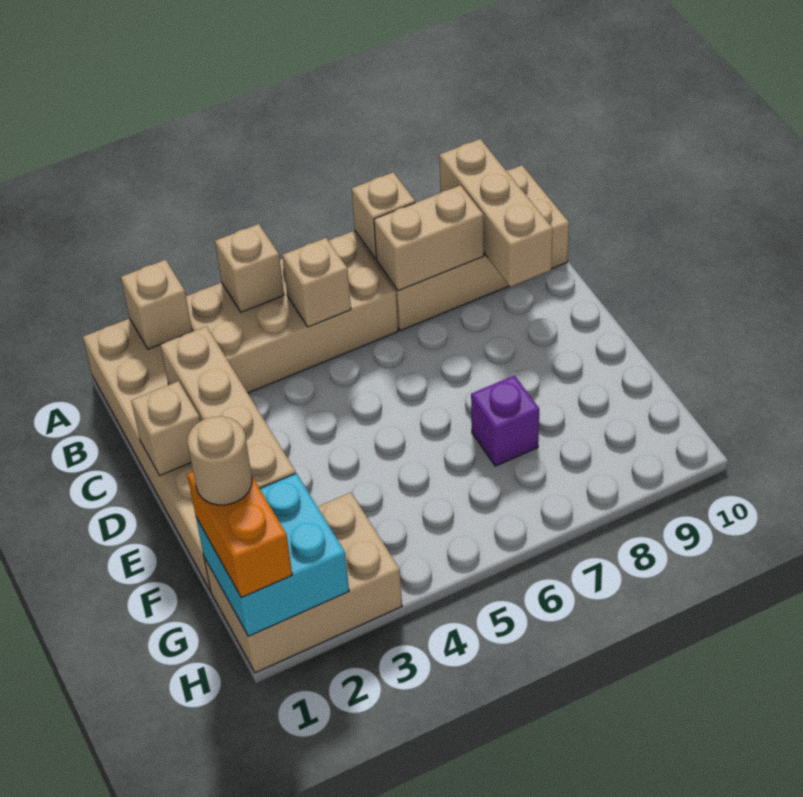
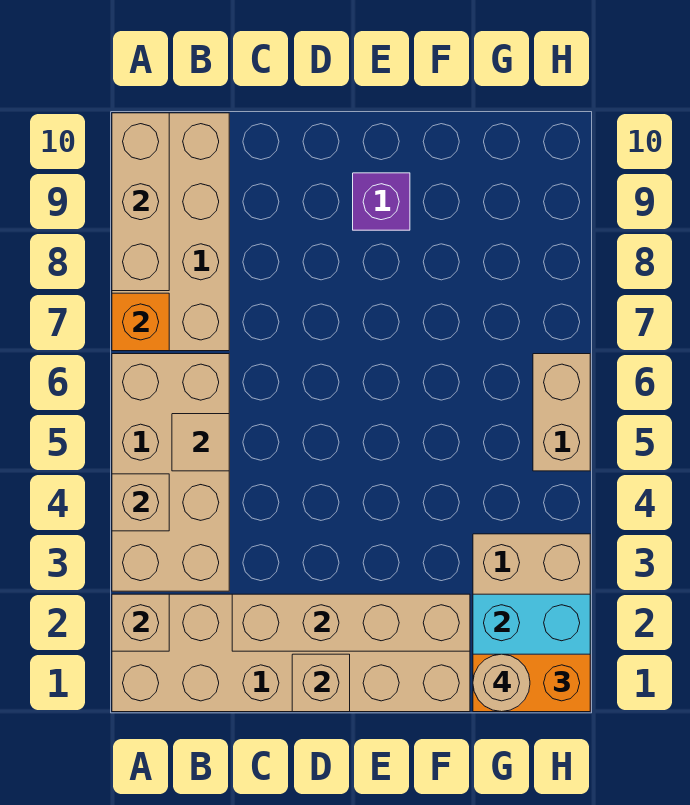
tan 1x1 brick [352,172,415,259] -> orange 1x1 brick [112,293,169,351]
tan 1x3 brick [439,139,553,287] -> tan 1x3 brick turned to [112,113,169,291]
tan 1x1 brick [282,238,351,327] -> tan 1x1 tile [172,414,229,471]
tan 1x2 brick [374,185,484,291] -> tan 1x2 brick moved to [533,354,590,471]
purple 1x1 brick [471,375,539,466] -> purple 1x1 brick moved to [353,173,410,230]

